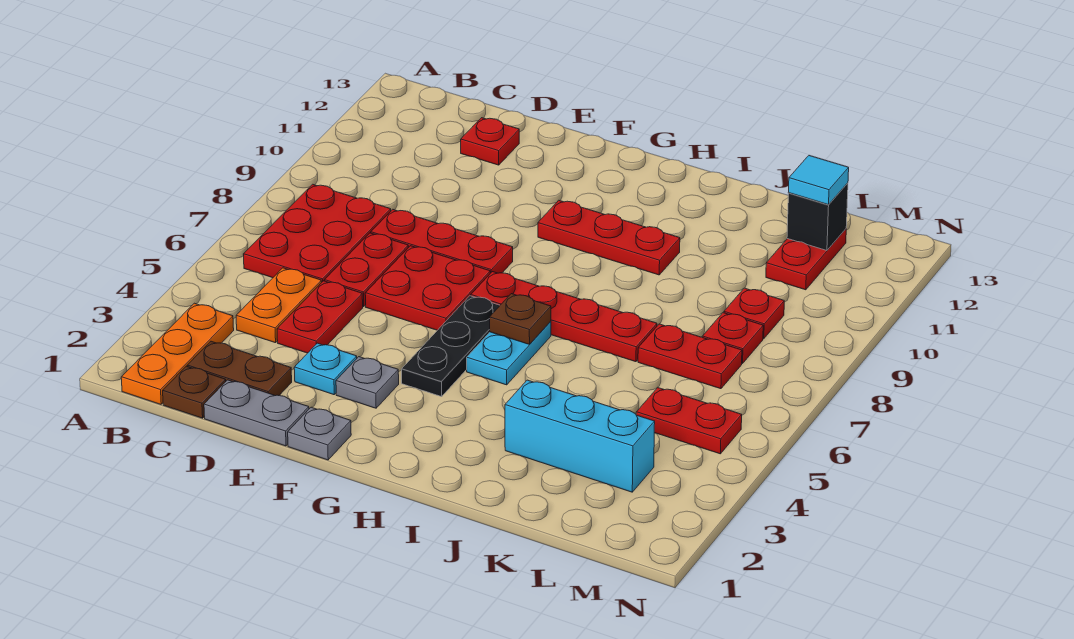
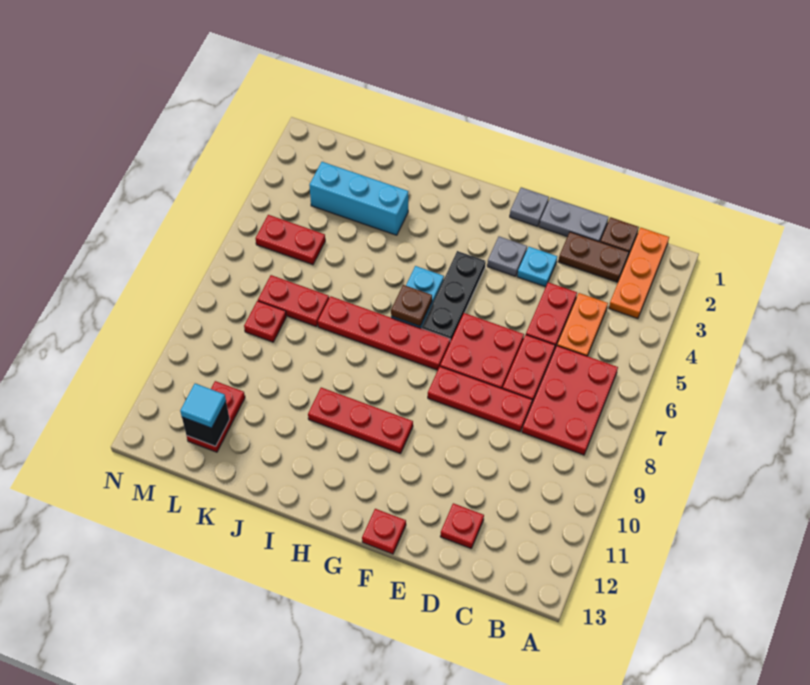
red 1x1 plate [724,288,784,339] -> red 1x1 plate moved to [362,509,406,554]

